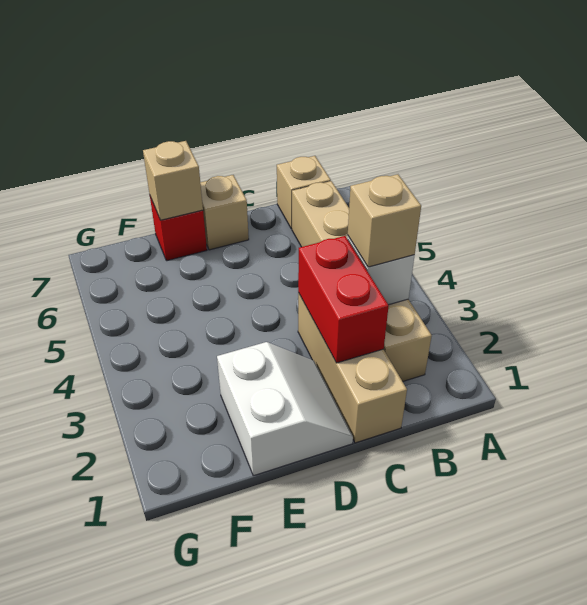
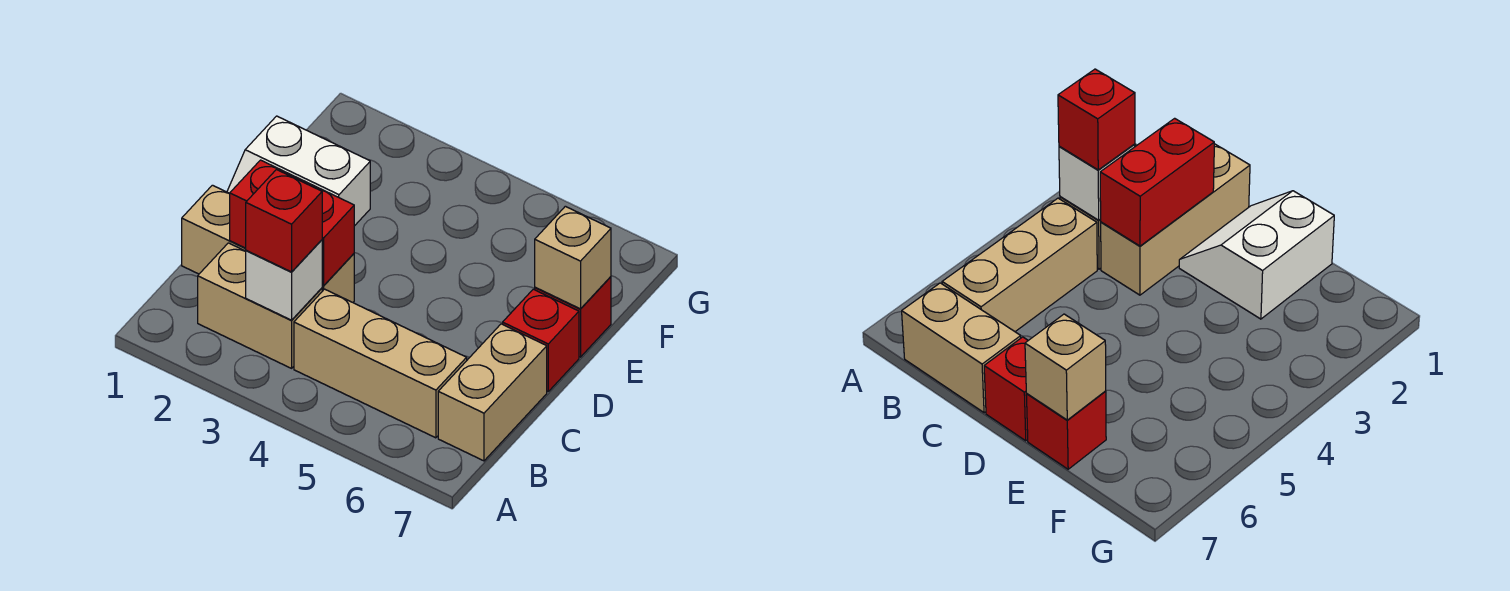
tan 1x1 brick [348,174,421,267] -> red 1x1 brick [246,170,322,272]
tan 1x1 brick [277,156,331,229] -> tan 1x2 brick [438,324,547,461]
tan 1x1 brick [200,175,249,250] -> red 1x1 brick [503,289,579,391]

